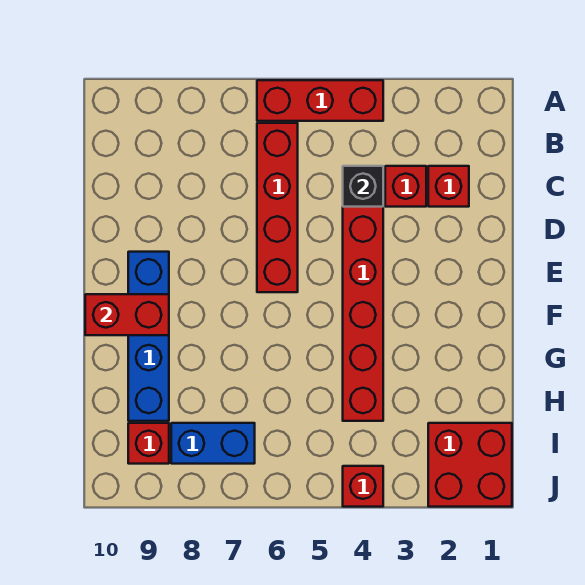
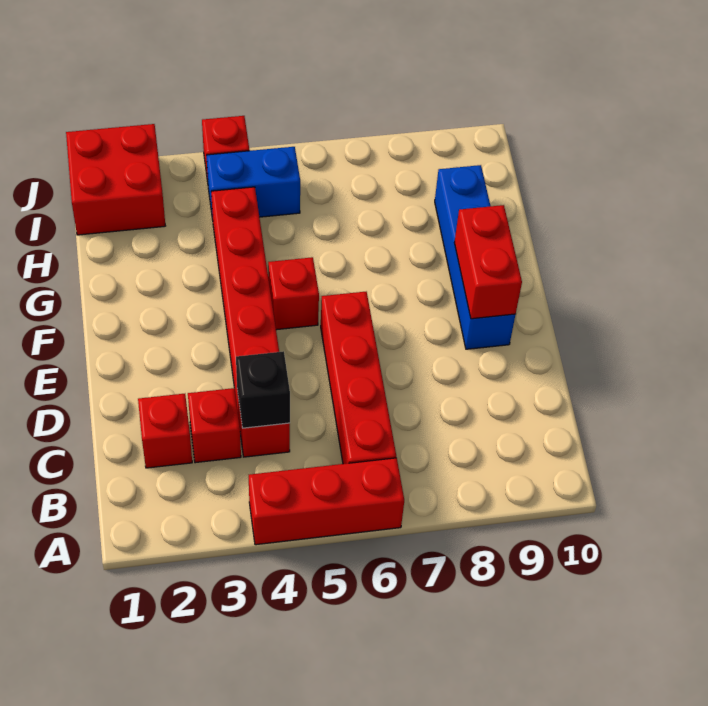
red 1x2 brick [85,294,169,335] -> red 1x2 brick turned to [454,205,522,319]
blue 1x2 brick [171,423,255,464] -> blue 1x2 brick moved to [206,147,300,220]
red 1x1 brick [128,423,169,464] -> red 1x1 brick moved to [268,257,319,330]

